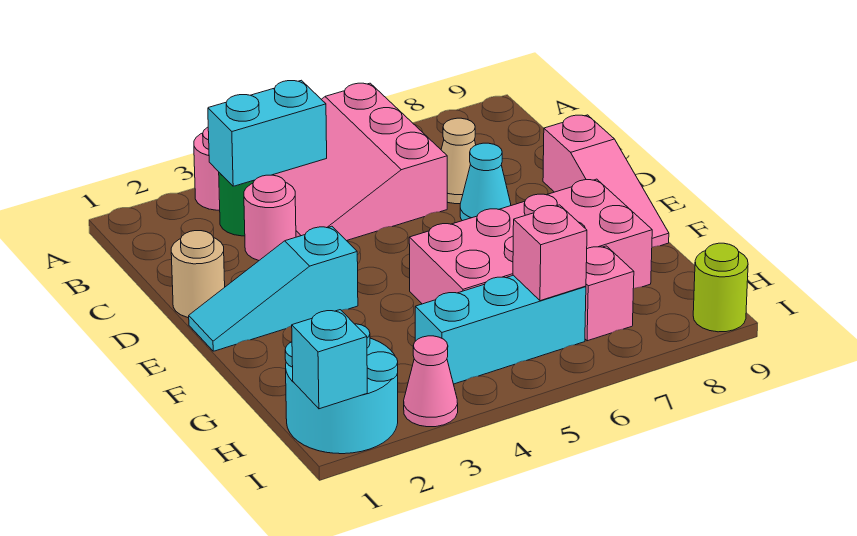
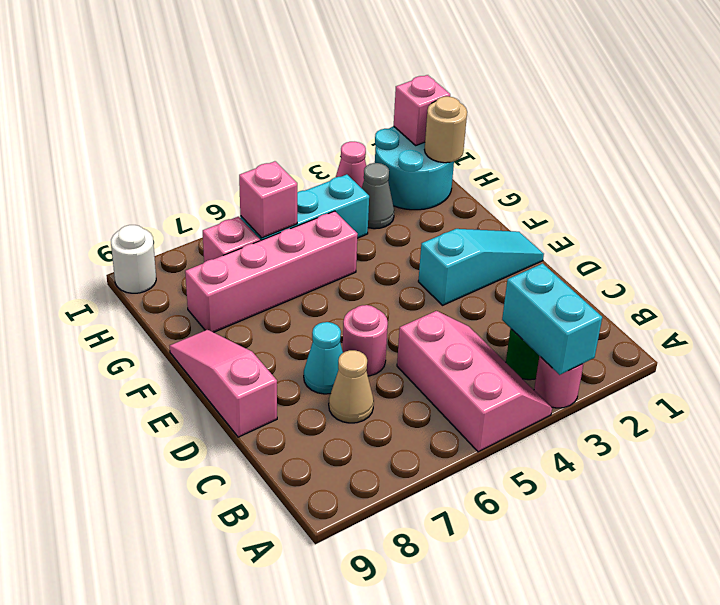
pink 3x3 slope [273,83,447,241] -> pink 2x3 slope [397,311,552,452]
cyan 1x2 brick [208,80,327,186] -> cyan 1x2 brick turned to [502,263,602,375]
pink 1x1 round brick [244,175,296,260] -> pink 1x1 round brick moved to [343,305,388,376]
tan 1x1 round brick [171,231,225,318] -> tan 1x1 round brick moved to [424,96,467,163]
pink 2x4 brick [409,179,652,304] -> pink 1x4 brick [185,211,358,332]
none -> grey 1x1 cone [362,163,394,229]
cyan 1x1 brick [292,310,367,409] -> pink 1x1 brick [394,75,450,145]
lime 1x1 round brick [693,243,748,332] -> white 1x1 round brick [111,225,156,293]

